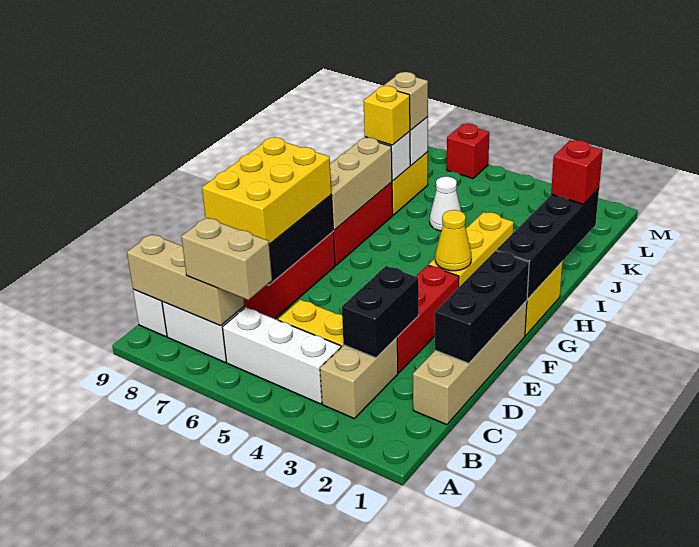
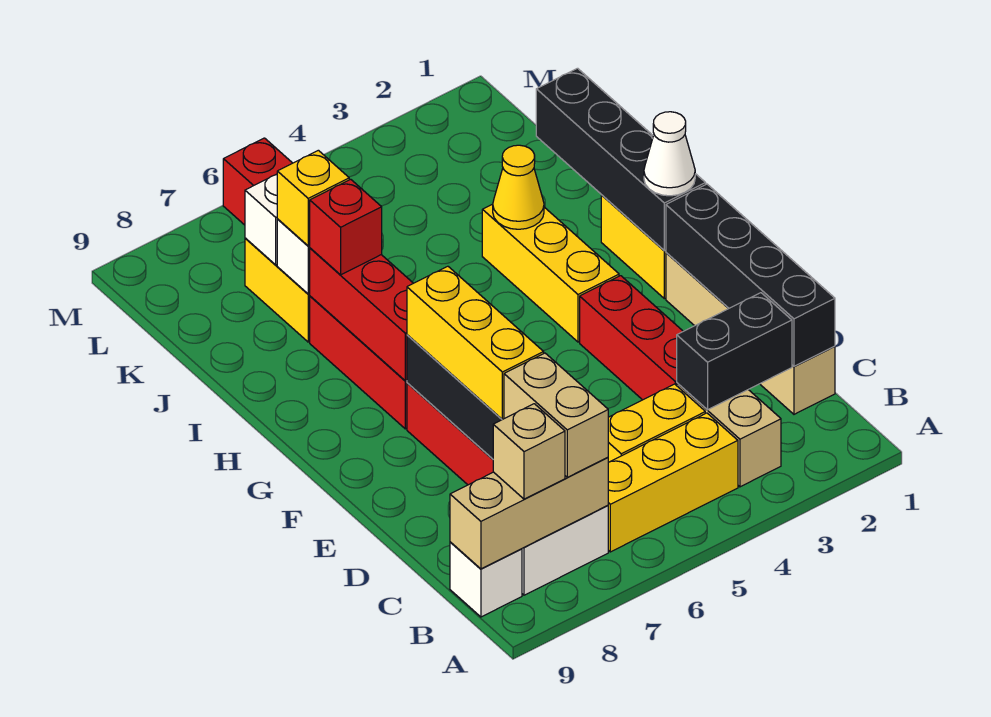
white 1x3 brick [222,307,341,404] -> yellow 1x3 brick [608,413,738,552]
tan 1x2 brick [181,218,272,300] -> tan 1x2 brick turned to [504,353,608,478]
black 1x2 brick [342,266,419,358] -> black 1x2 brick turned to [677,293,792,410]
black 1x3 brick [435,251,529,363] -> black 1x4 brick [666,184,835,366]
yellow 2x3 brick [202,137,331,244] -> yellow 1x3 brick [407,266,544,419]
yellow 1x1 cone [435,210,471,271] -> yellow 1x1 cone moved to [493,145,544,229]
tan 1x3 brick [330,138,392,230] -> red 1x3 brick [310,248,413,381]
red 1x1 brick [551,140,603,204] -> red 1x1 brick moved to [310,179,382,275]
white 1x1 cone [430,177,461,231] -> white 1x1 cone moved to [644,112,695,196]
tan 1x1 brick [383,72,428,130] -> tan 1x1 brick moved to [493,404,565,499]

